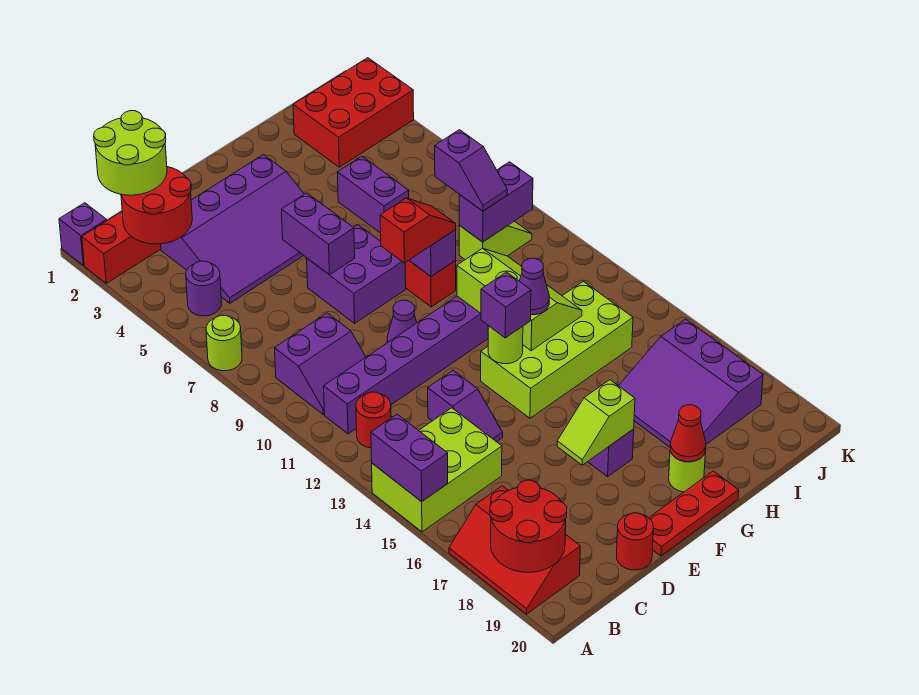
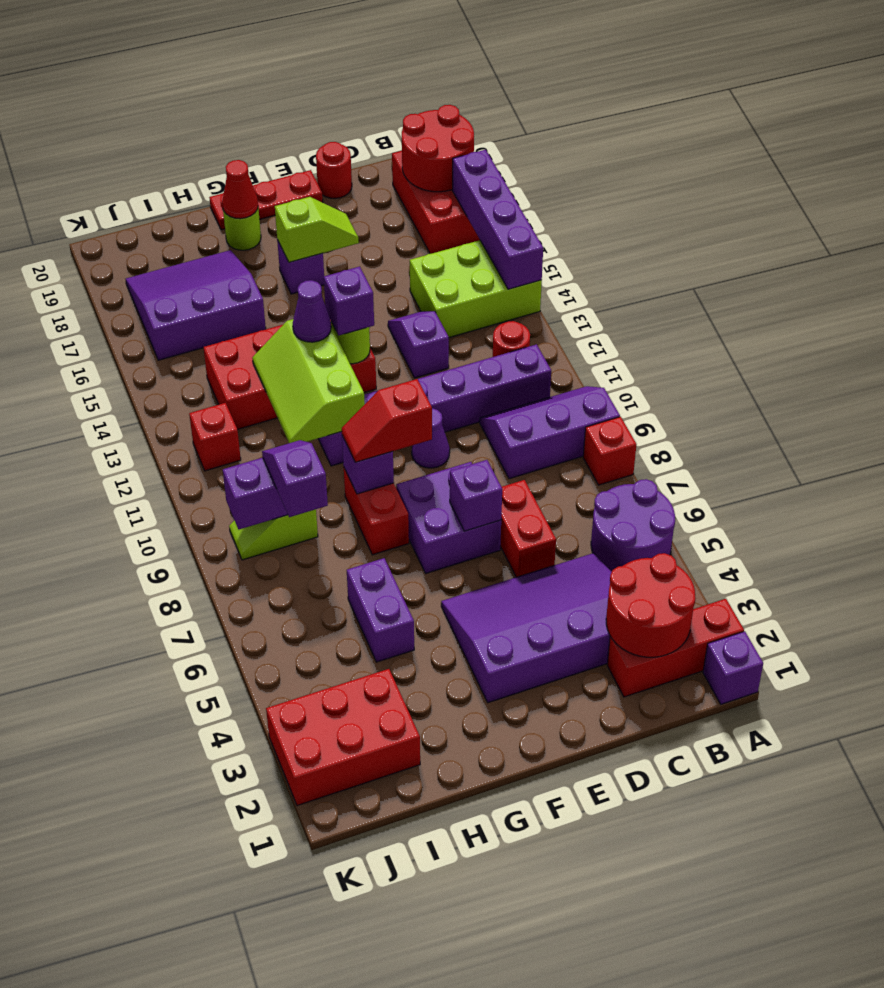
lime 1x1 round brick [206,315,242,371] -> none
none -> red 1x1 brick [583,417,637,485]
purple 1x2 brick [371,414,448,502] -> purple 1x4 brick [452,150,543,289]
lime 2x2 round brick [94,111,167,195] -> none
purple 1x1 round brick [186,261,222,316] -> purple 2x2 round brick [591,479,675,572]
purple 2x2 slope [275,313,366,415] -> purple 2x3 slope [480,386,620,479]
none -> red 1x2 brick [500,480,556,577]
purple 1x2 brick [281,193,355,275] -> purple 1x1 brick [450,460,502,531]
lime 2x4 brick [481,281,633,418] -> red 2x4 brick [203,325,376,430]
purple 3x3 slope [619,319,763,447] -> purple 3x3 slope turned to [126,250,266,360]
none -> red 1x1 brick [189,403,241,471]

